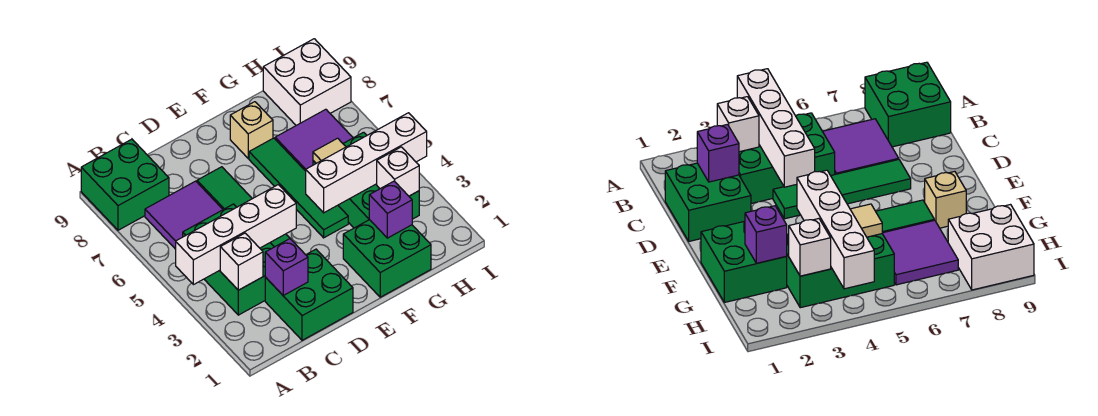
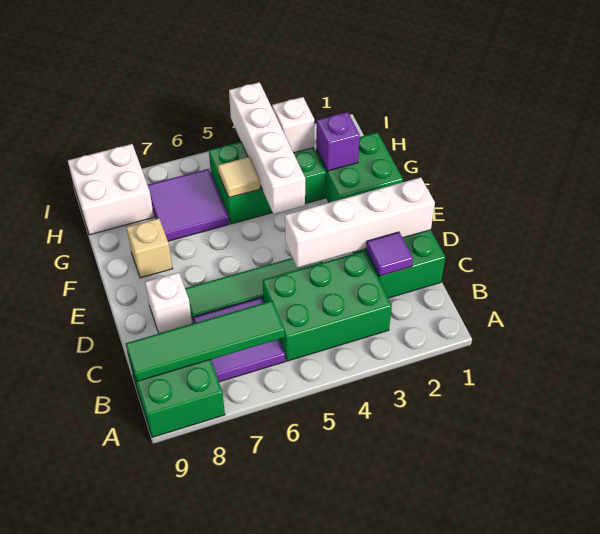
white 1x4 brick [176,185,296,285] -> white 1x4 brick turned to [285,177,435,268]
white 1x1 brick [220,233,263,290] -> white 1x1 brick moved to [145,272,192,333]
purple 1x1 brick [265,239,308,295] -> purple 1x1 tile [366,232,413,276]
green 1x4 tile [249,138,348,238] -> green 1x4 tile moved to [126,301,285,381]

